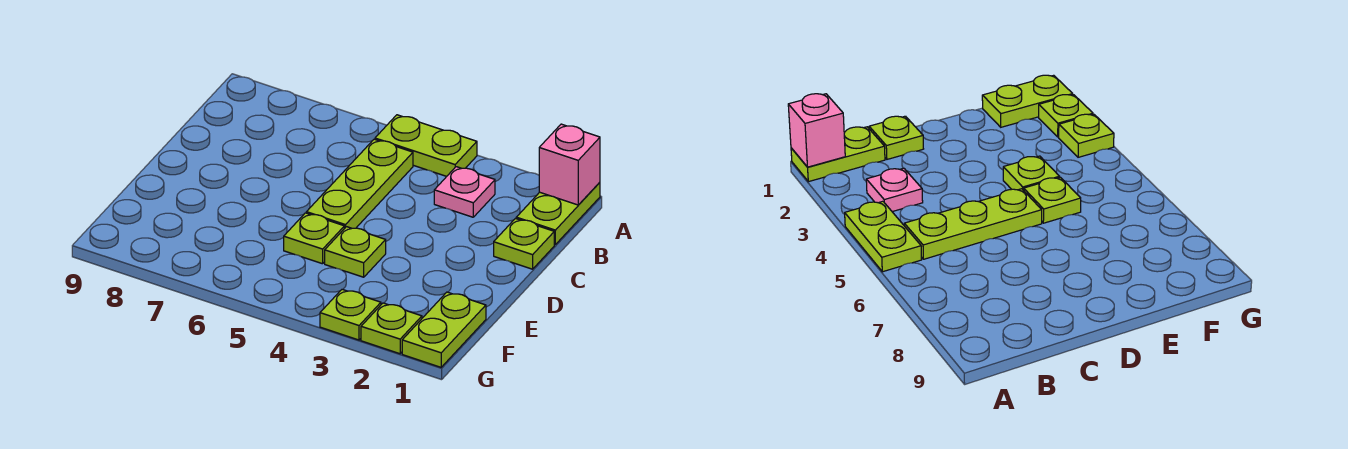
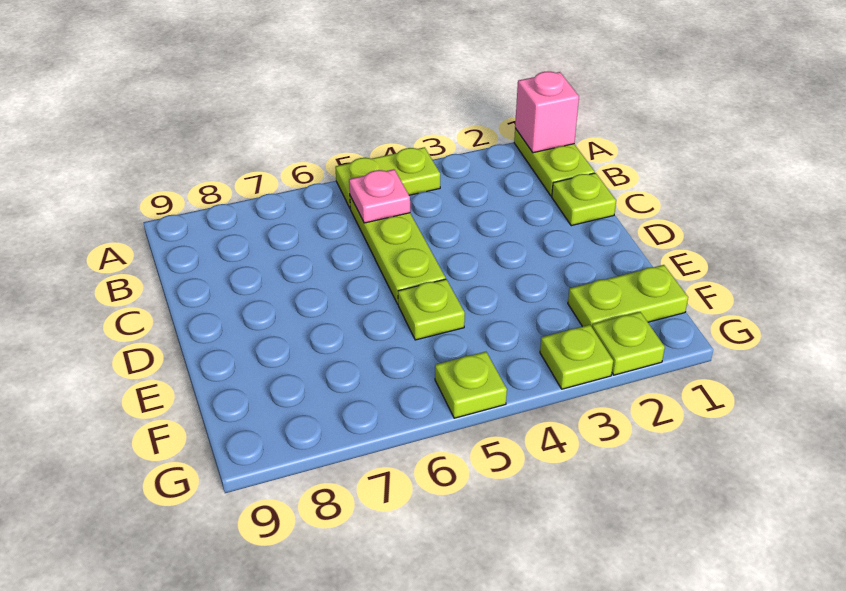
pink 1x1 plate [434,167,495,217] -> pink 1x1 plate moved to [349,169,410,223]
lime 1x1 plate [325,227,386,277] -> lime 1x1 plate moved to [435,352,507,418]
lime 1x2 plate [402,292,486,367] -> lime 1x2 plate turned to [568,265,688,327]

